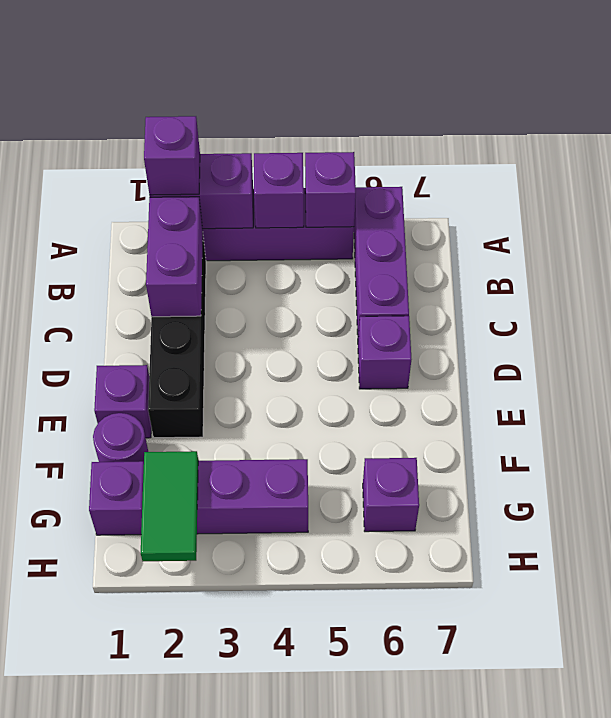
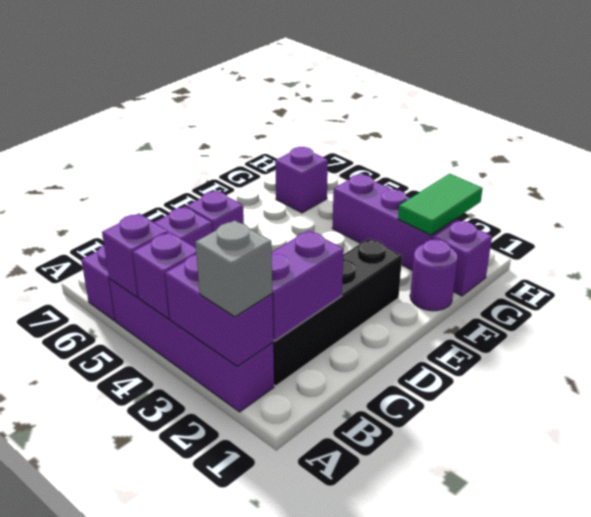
purple 1x1 brick [144,116,200,195] -> grey 1x1 brick [196,220,272,317]
purple 1x1 brick [94,365,151,438] -> none

